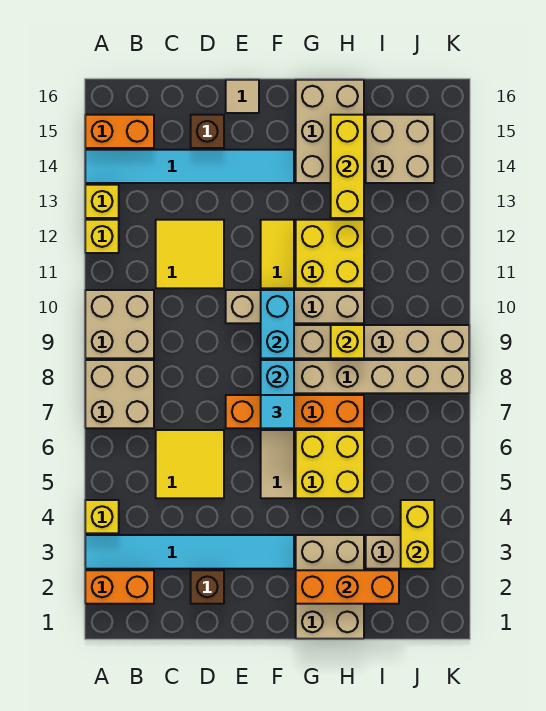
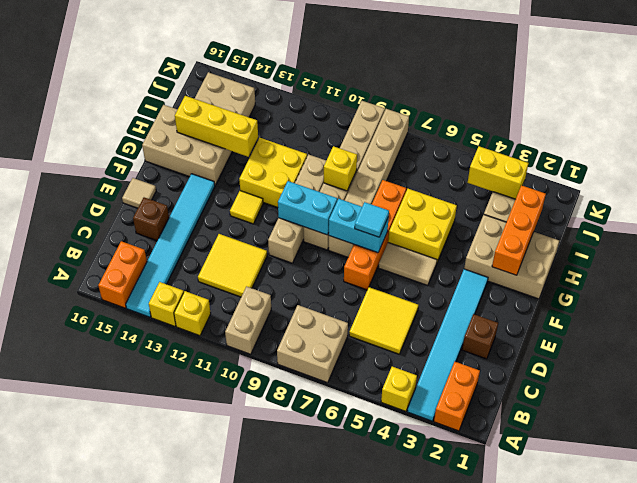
tan 2x2 brick [85,290,154,358] -> tan 1x2 brick [225,286,271,354]
yellow 1x2 tile [261,220,294,288] -> yellow 1x1 tile [230,191,263,224]

